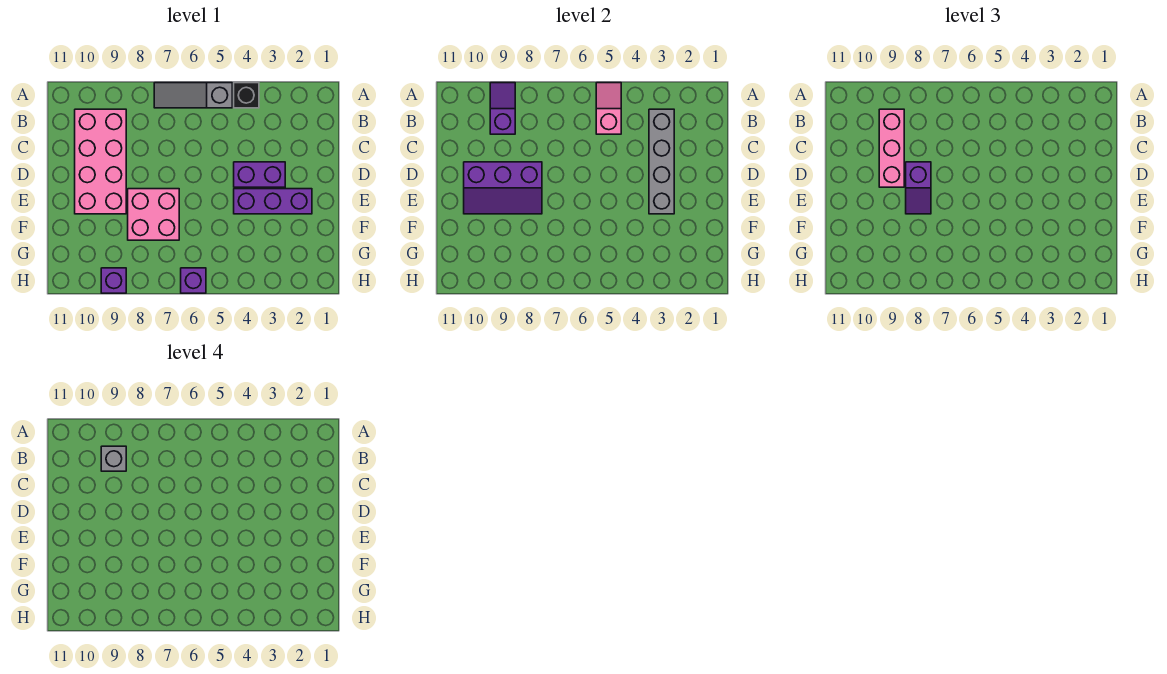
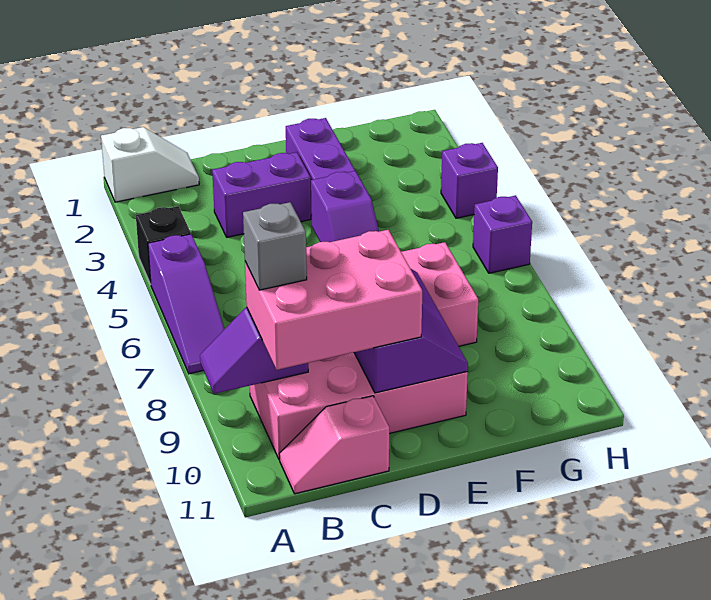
none -> white 1x2 slope [101,127,199,202]
grey 1x3 slope [154,83,232,108] -> purple 1x3 slope [148,234,224,374]
pink 1x2 slope [596,83,621,134] -> pink 1x2 slope moved to [279,396,389,494]
grey 1x4 brick [649,109,674,214] -> none
pink 1x3 brick [879,109,904,187] -> pink 2x3 brick [245,230,422,370]
purple 1x2 brick [234,162,285,187] -> purple 1x2 brick turned to [212,152,311,237]
purple 1x2 slope [906,162,931,214] -> purple 1x2 slope turned to [311,171,379,242]
purple 1x1 brick [101,268,126,293] -> purple 1x1 brick moved to [441,143,498,218]

